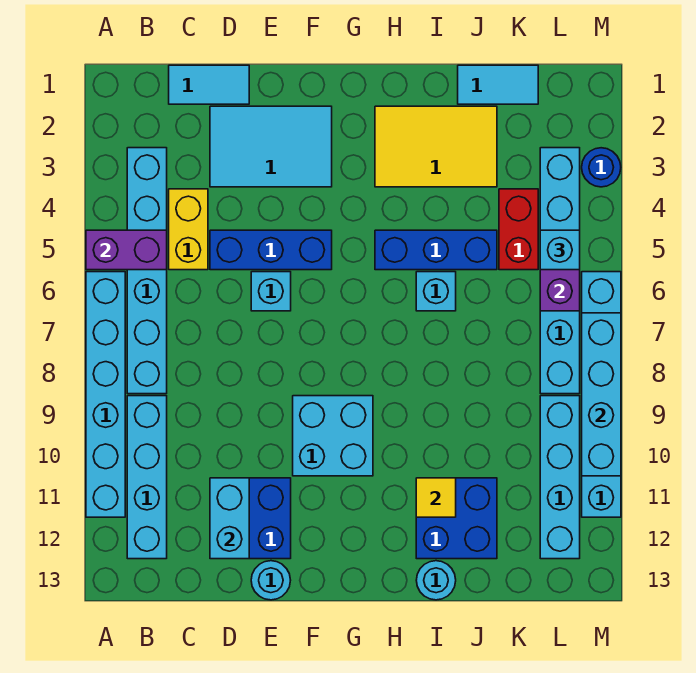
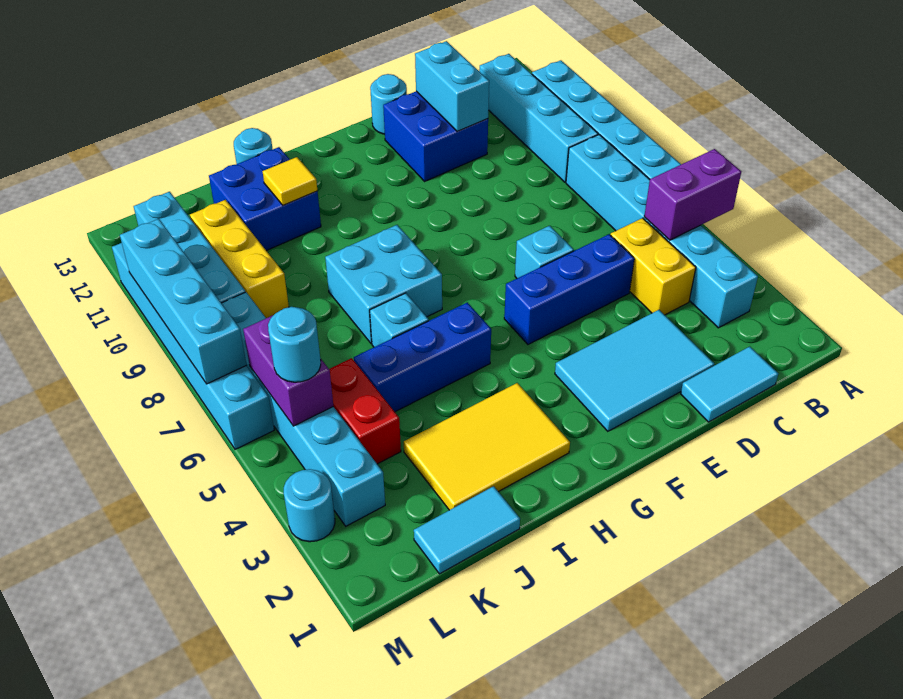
cyan 2x2 brick [293,396,373,476] -> cyan 2x2 brick moved to [325,225,442,343]
none -> yellow 1x3 brick [190,200,289,318]
cyan 1x1 brick [540,230,580,270] -> cyan 1x1 round brick [268,307,321,382]
blue 1x1 round brick [582,148,621,187] -> cyan 1x1 round brick [284,469,335,542]

